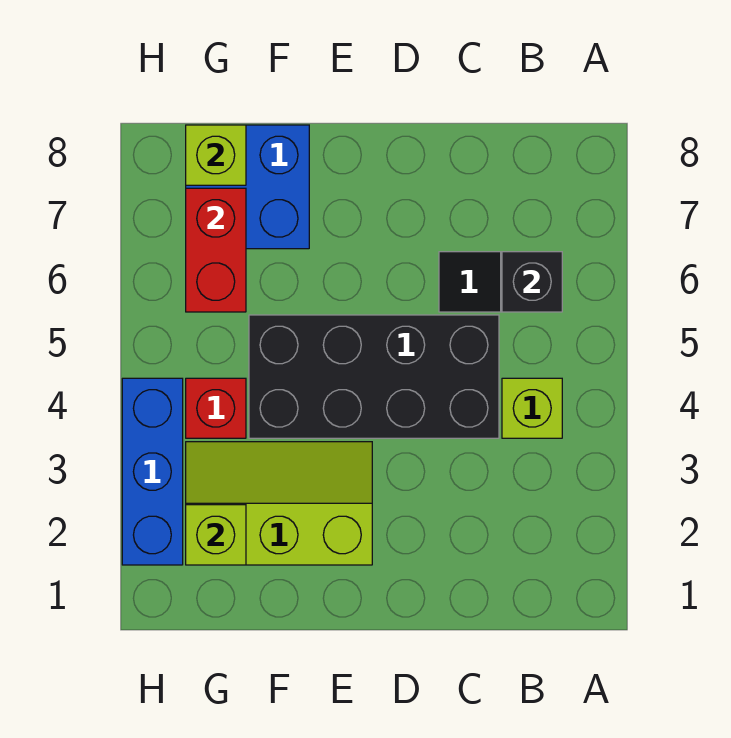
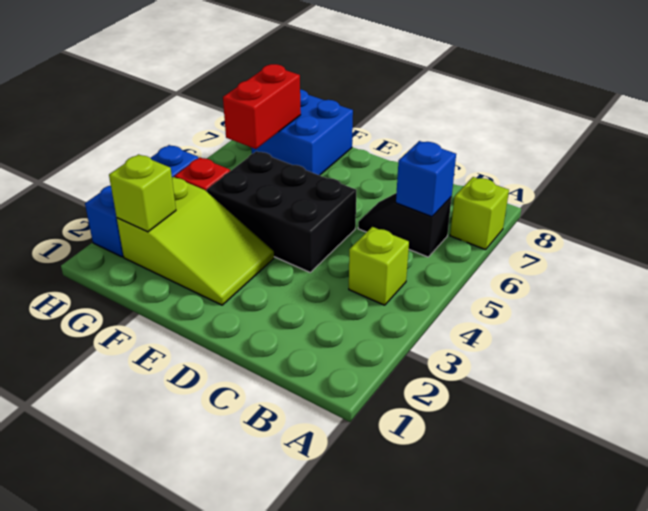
black 1x1 brick [502,252,562,312] -> blue 1x1 brick [396,141,456,217]
black 2x4 brick [249,315,499,438] -> black 2x3 brick [207,151,356,272]
lime 2x3 slope [186,442,372,565] -> lime 2x3 slope turned to [117,177,274,305]
lime 1x1 brick [186,125,246,185] -> lime 1x1 brick moved to [450,177,509,250]

